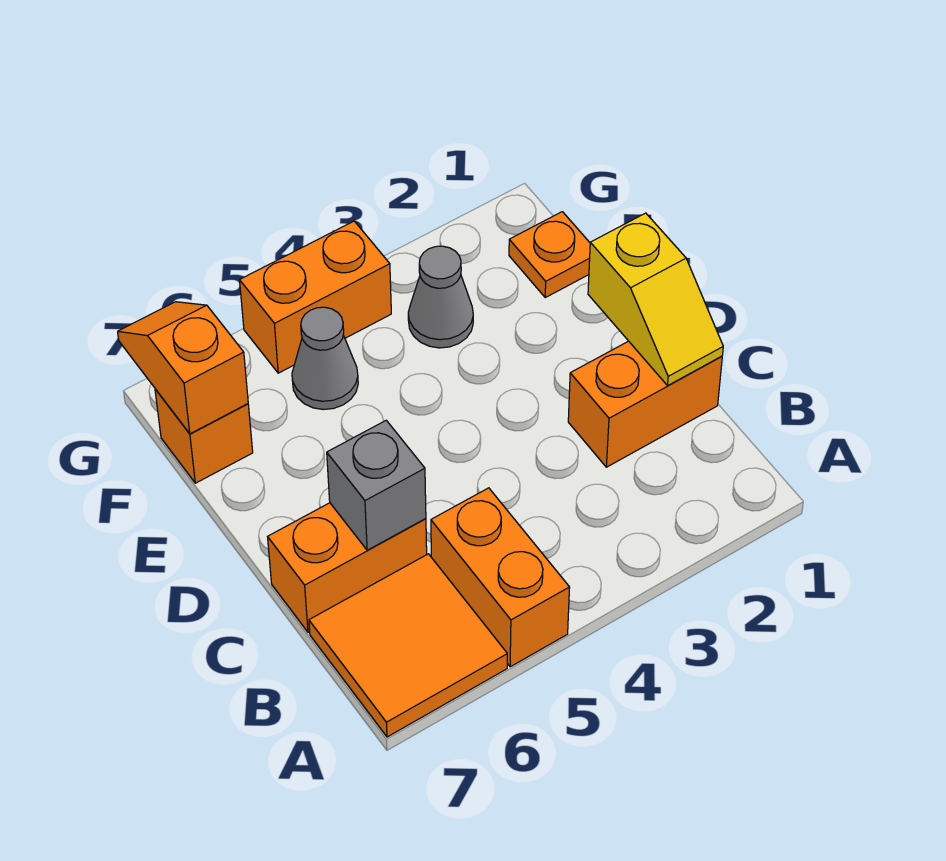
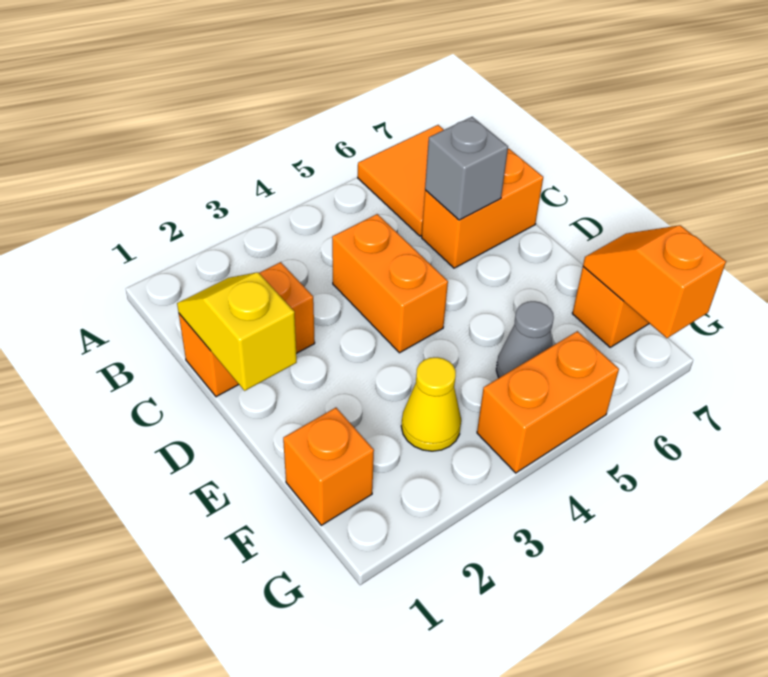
orange 1x2 brick [431,488,570,667] -> orange 1x2 brick moved to [332,214,448,353]
orange 1x1 plate [509,212,590,297] -> orange 1x1 brick [283,408,374,525]
grey 1x1 cone [408,246,473,348] -> yellow 1x1 cone [401,357,461,451]
orange 1x2 slope [118,302,248,434] -> orange 1x2 slope turned to [583,225,726,338]

